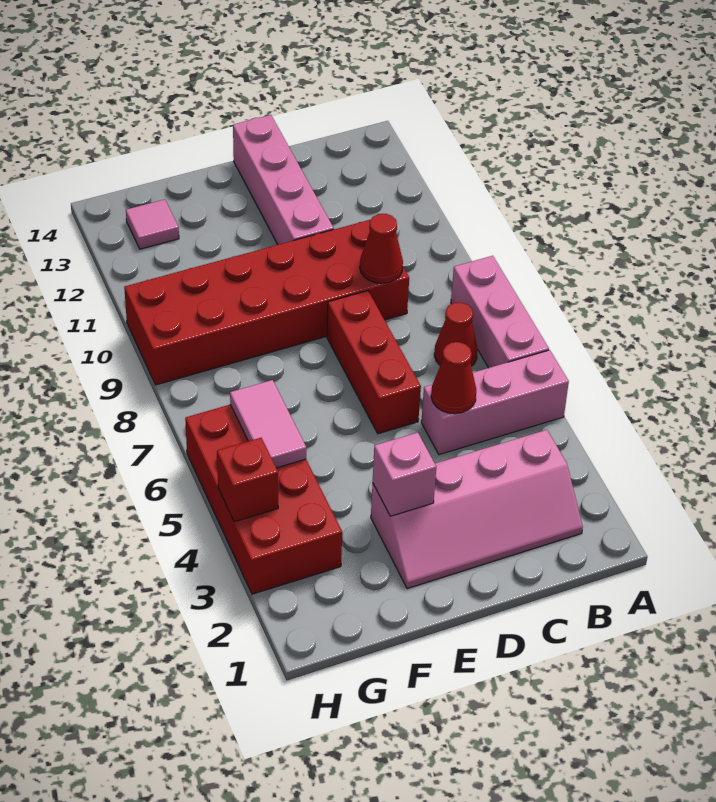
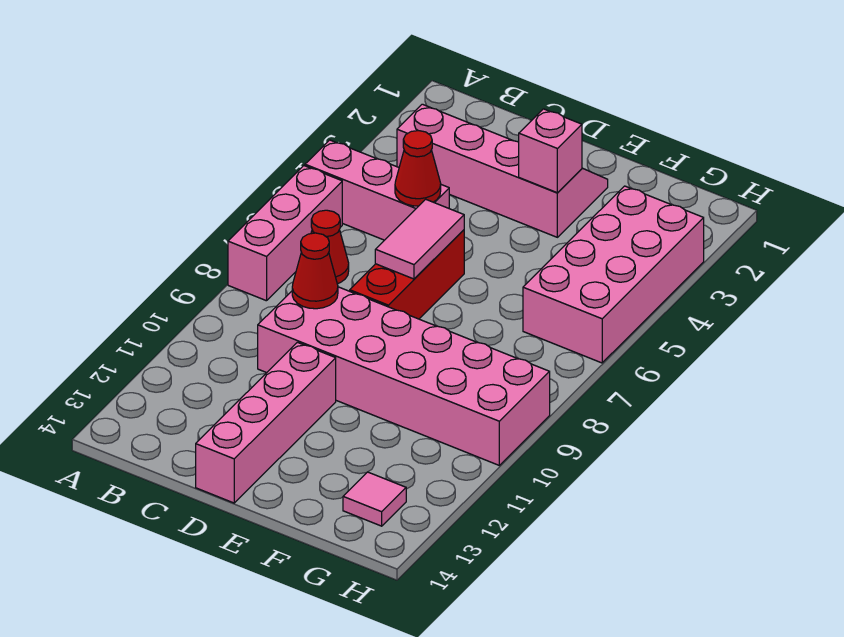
red 2x6 brick [124,220,409,385] -> pink 2x6 brick [258,287,550,465]
red 2x4 brick [185,405,342,594] -> pink 2x4 brick [523,186,704,363]
pink 1x2 tile [230,380,306,468] -> pink 1x2 tile moved to [375,199,464,279]
red 1x1 brick [217,438,278,522] -> none

